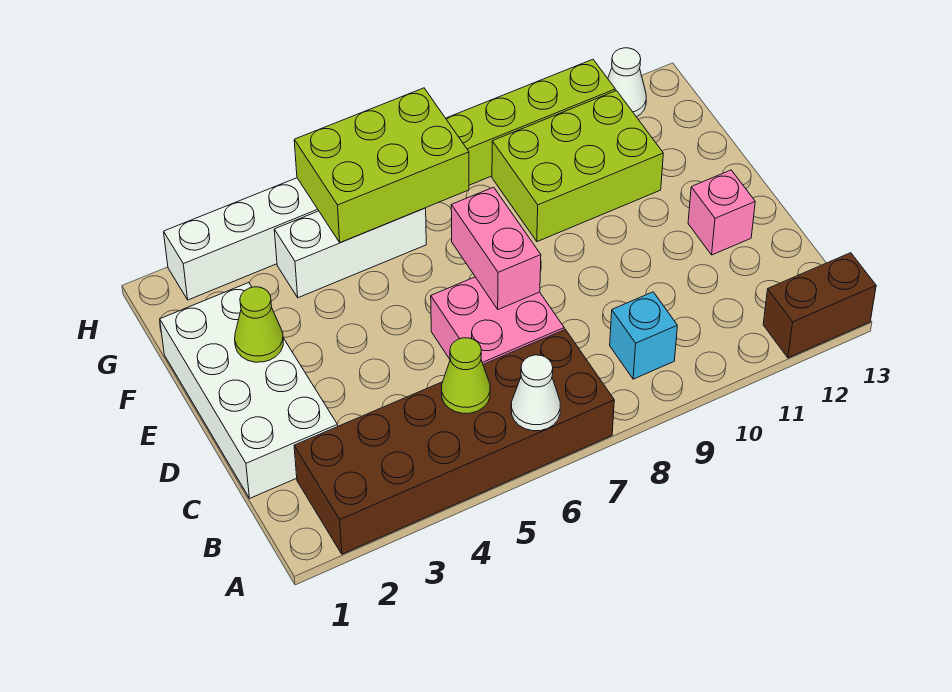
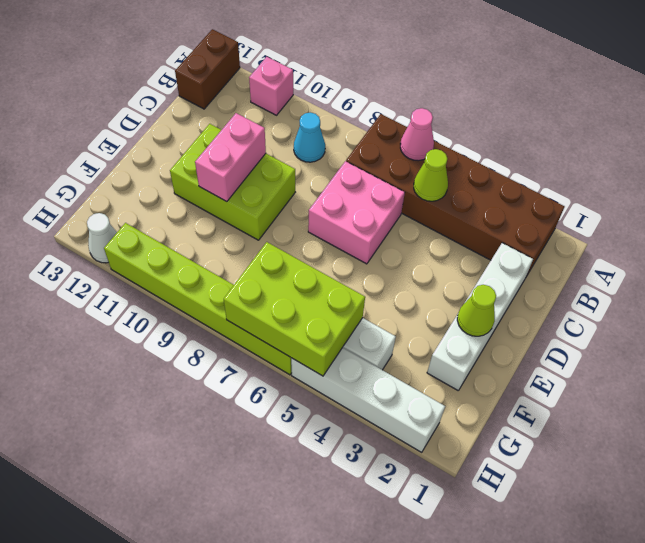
white 1x1 cone [511,355,560,431] -> pink 1x1 cone [400,108,434,161]
brown 1x2 brick [763,253,876,358] -> brown 1x2 brick turned to [175,29,240,109]
cyan 1x1 brick [610,292,677,379] -> cyan 1x1 cone [294,113,325,162]
white 2x4 brick [160,283,338,498] -> white 1x4 brick [427,243,533,391]
pink 1x2 brick [451,187,541,310] -> pink 1x2 brick moved to [195,113,266,202]
pink 1x1 brick [688,170,755,255] -> pink 1x1 brick moved to [249,57,293,115]
lime 2x3 brick [492,91,663,242] -> lime 2x3 brick moved to [170,124,295,240]

